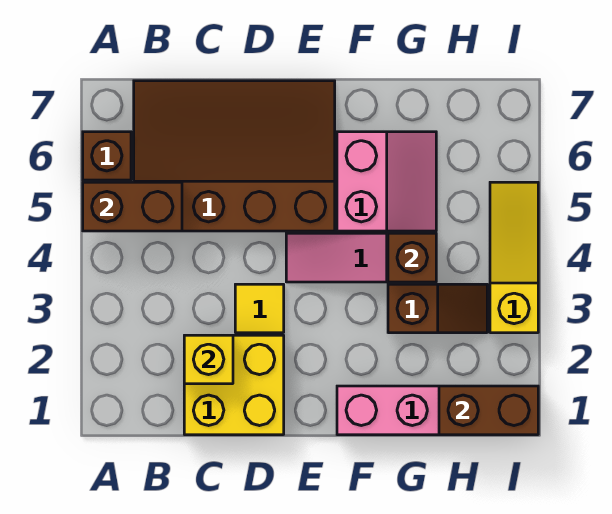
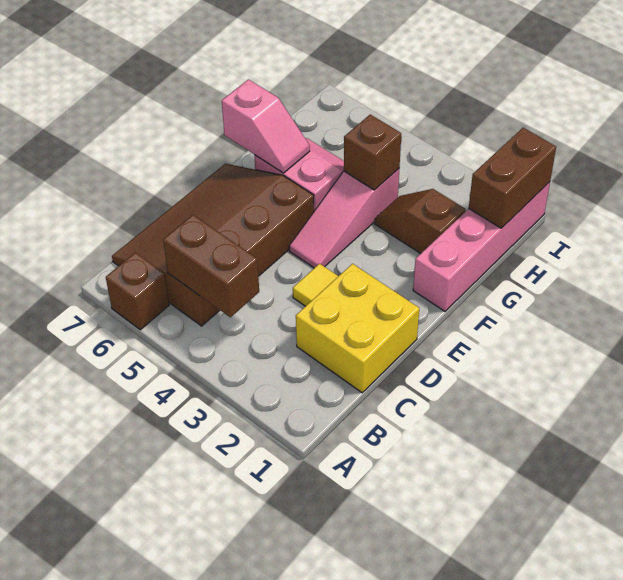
brown 1x2 brick [83,182,182,231] -> brown 1x2 brick turned to [163,215,259,317]
yellow 1x1 brick [184,335,233,384] -> none
none -> pink 1x2 slope [222,80,310,173]
brown 1x2 slope [388,284,487,333] -> brown 1x2 slope turned to [375,189,466,253]
yellow 1x3 slope [490,182,538,333] -> none

